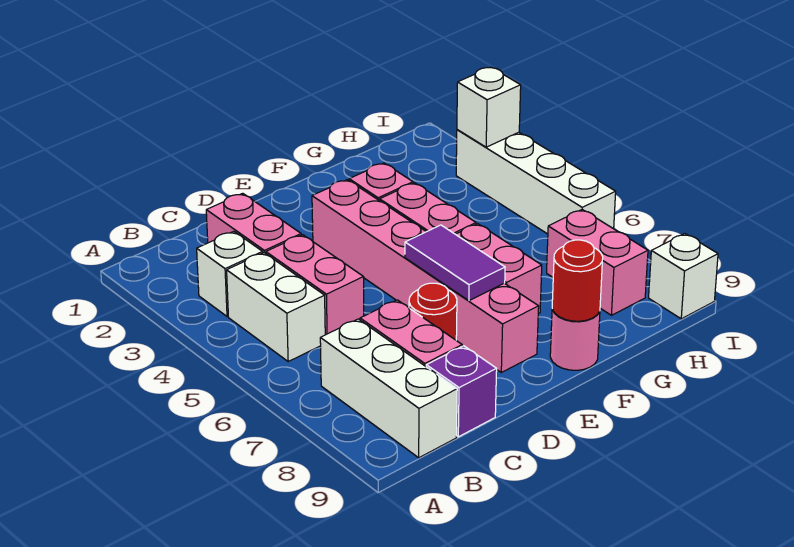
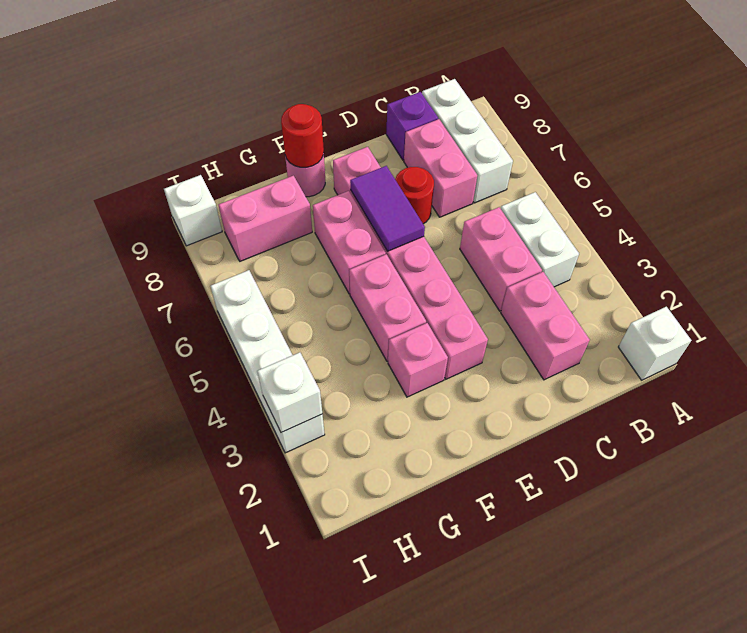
white 1x1 brick [197,231,263,317] -> white 1x1 brick moved to [619,307,691,380]
pink 1x2 brick [547,210,648,315] -> pink 1x2 brick turned to [219,176,312,261]

